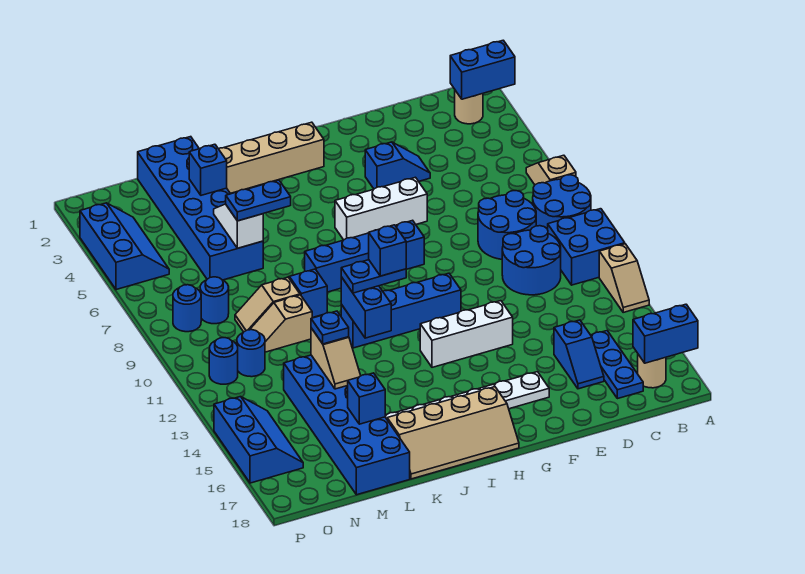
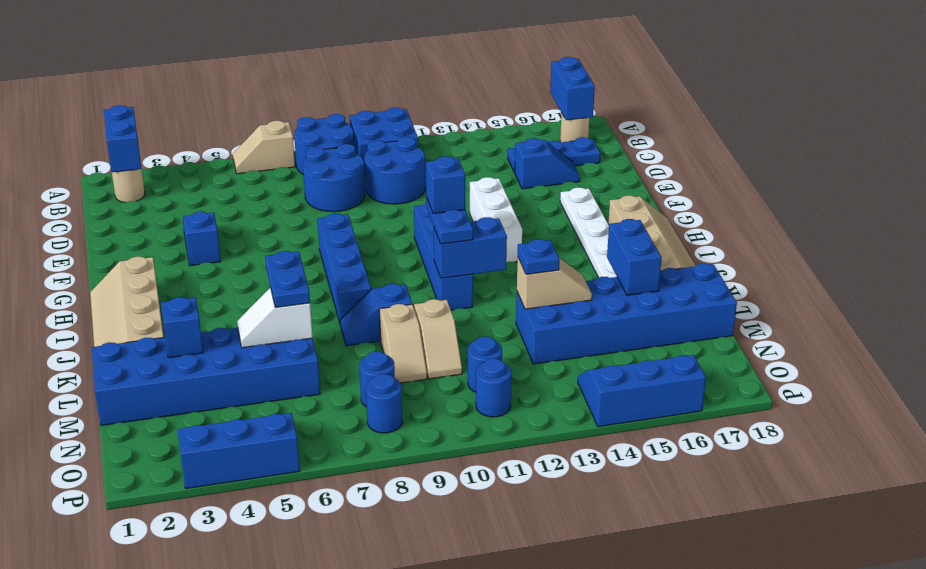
tan 1x2 slope [599,244,649,312] -> none
white 1x3 brick [335,177,427,240] -> none
blue 1x1 brick [348,373,385,424] -> blue 1x2 brick [607,219,662,295]

